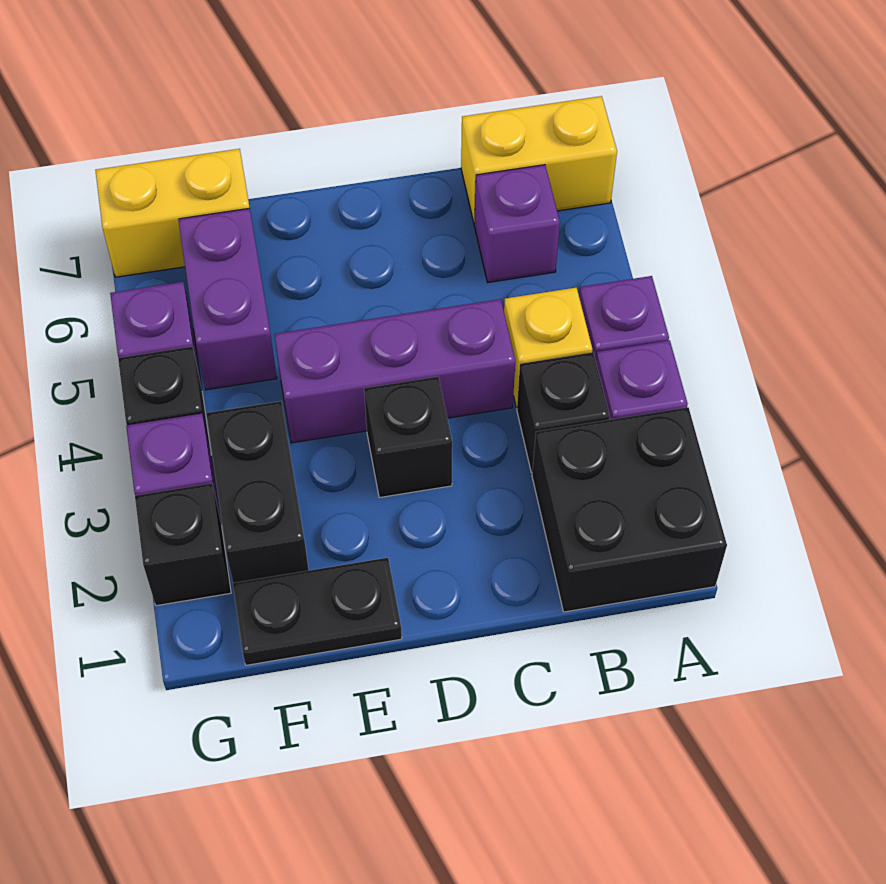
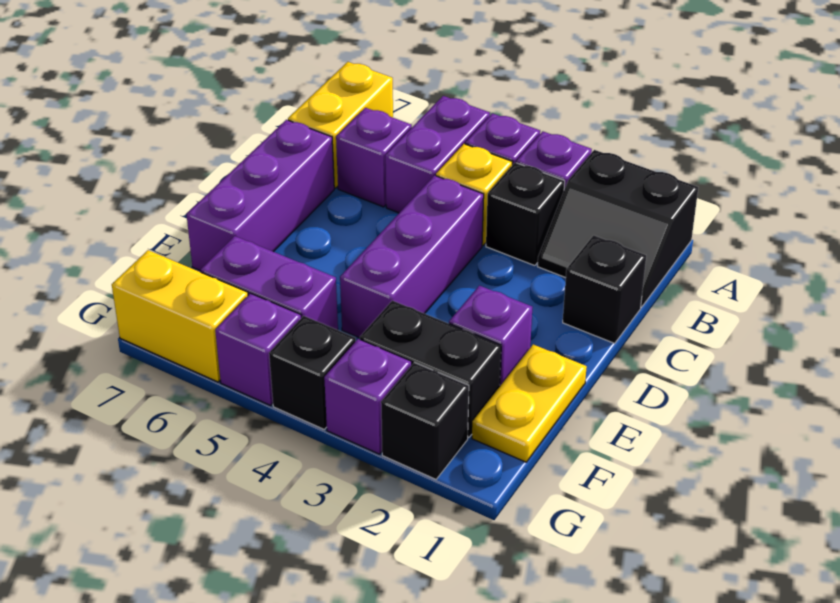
black 2x2 brick [532,407,727,612] -> black 2x2 slope [537,150,698,307]
none -> purple 1x2 brick [385,96,490,213]
none -> purple 1x3 brick [187,120,334,270]
black 1x1 brick [364,377,452,498] -> black 1x1 brick moved to [563,235,646,343]
black 1x2 plate [233,558,402,665] -> yellow 1x2 plate [472,344,587,462]
none -> purple 1x1 brick [449,286,532,386]
yellow 1x2 brick [95,149,250,277] -> yellow 1x2 brick turned to [112,250,248,382]

